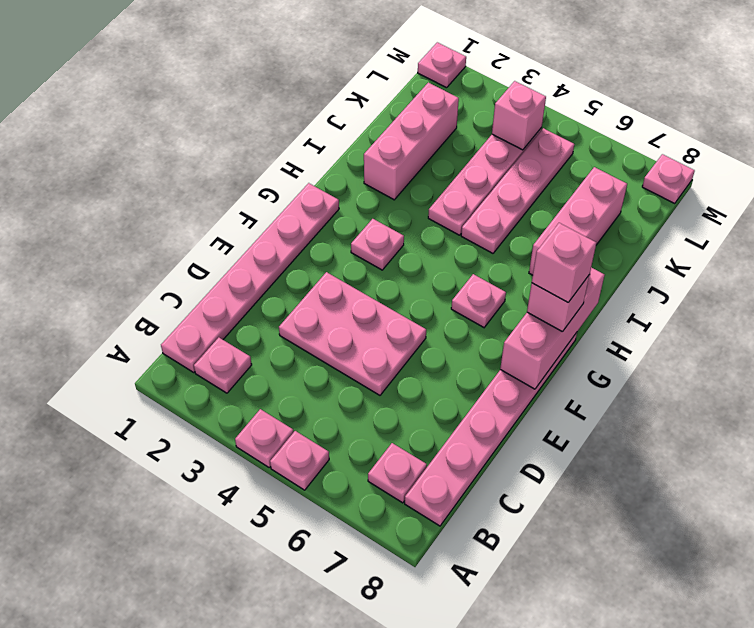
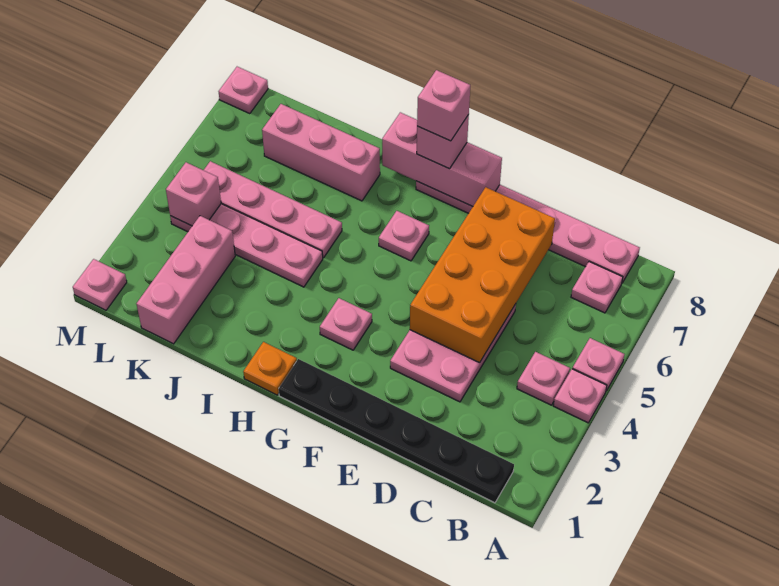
pink 1x6 plate [161,183,339,372] -> black 1x6 plate [279,359,514,503]
pink 1x1 plate [194,338,252,393] -> pink 1x1 plate moved to [517,352,570,405]
none -> orange 2x4 brick [410,187,555,363]
none -> orange 1x1 plate [243,342,297,395]
pink 1x3 brick [364,83,459,200] -> pink 1x3 brick turned to [137,216,235,344]

